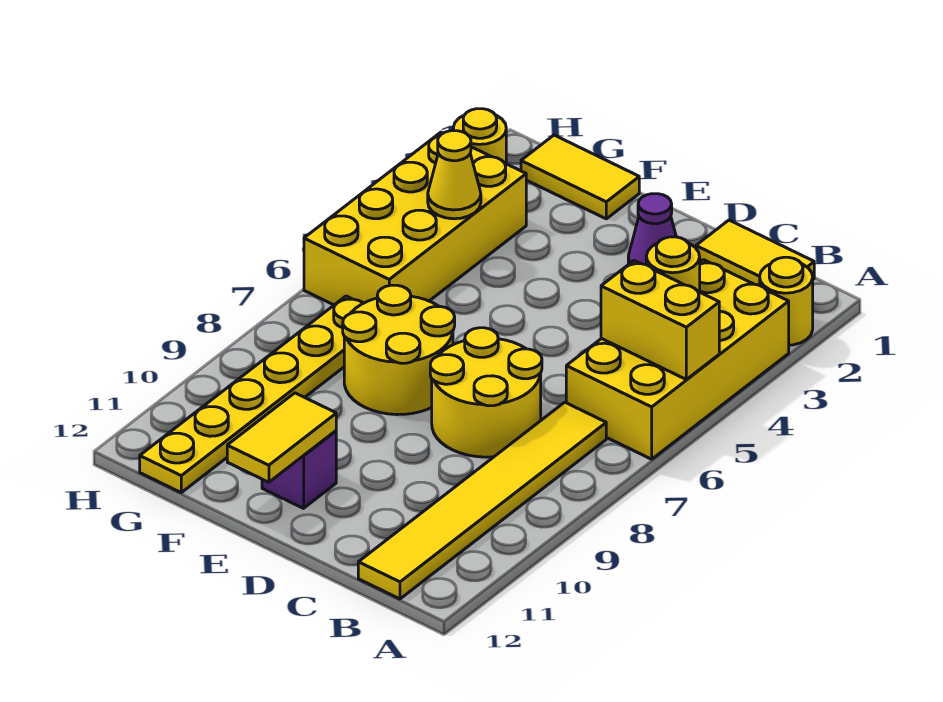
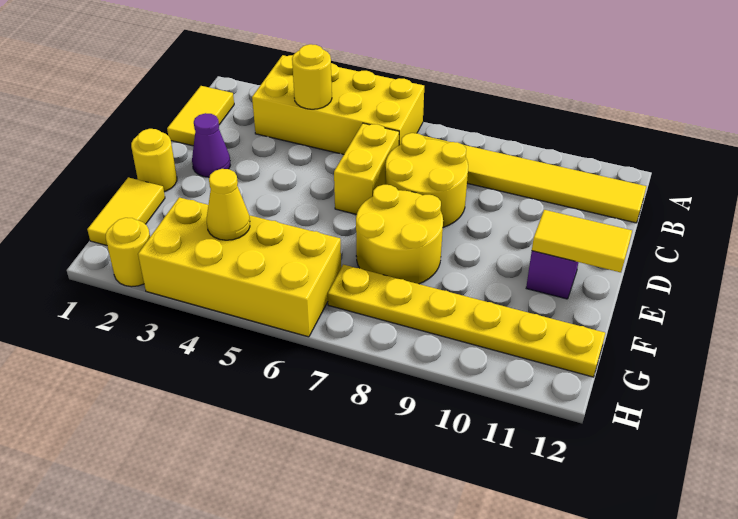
yellow 1x1 round brick [760,257,813,345] -> yellow 1x1 round brick moved to [131,129,177,192]
yellow 1x2 brick [601,261,719,379] -> yellow 1x2 brick moved to [334,123,399,214]

